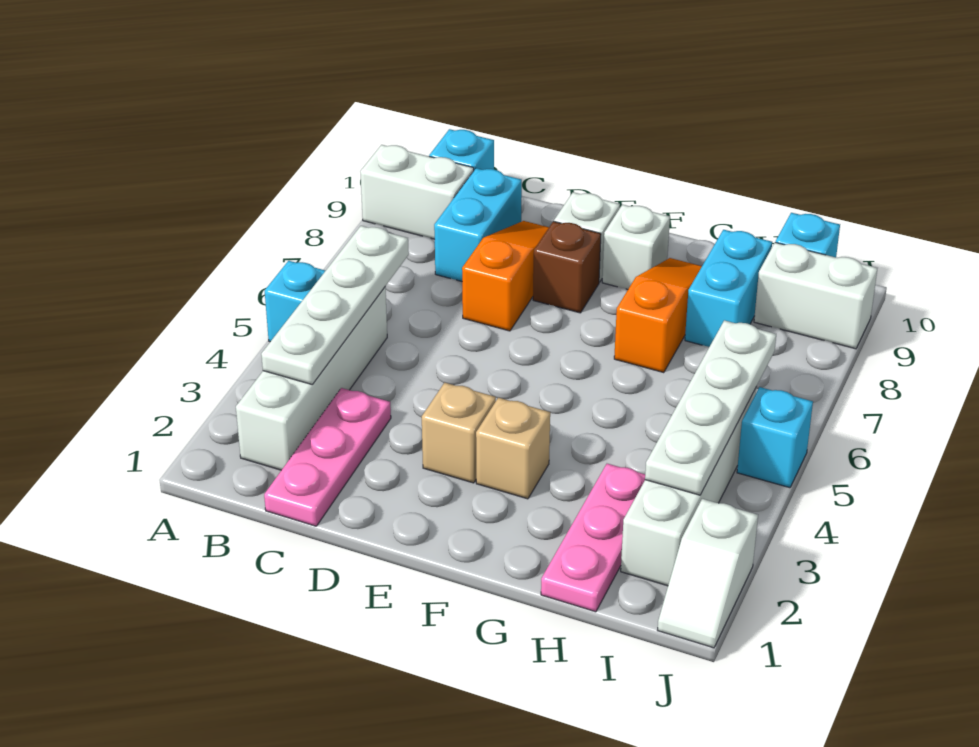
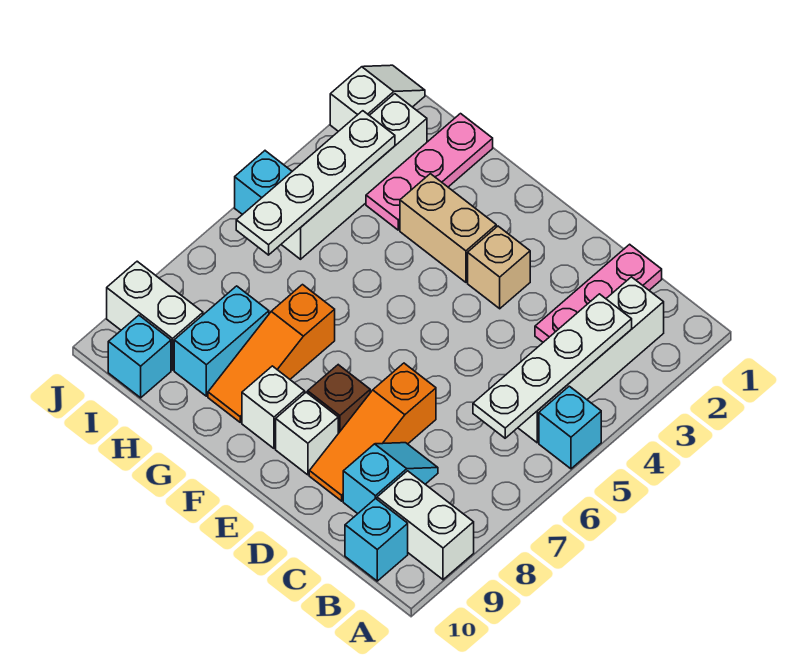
cyan 1x2 brick [434,168,522,281] -> cyan 1x2 slope [343,443,438,514]
tan 1x1 brick [476,398,550,499] -> tan 1x2 brick [400,174,496,282]

